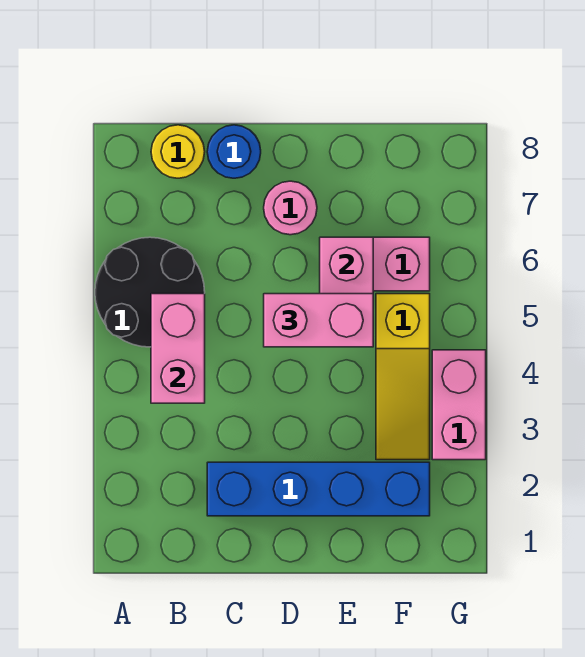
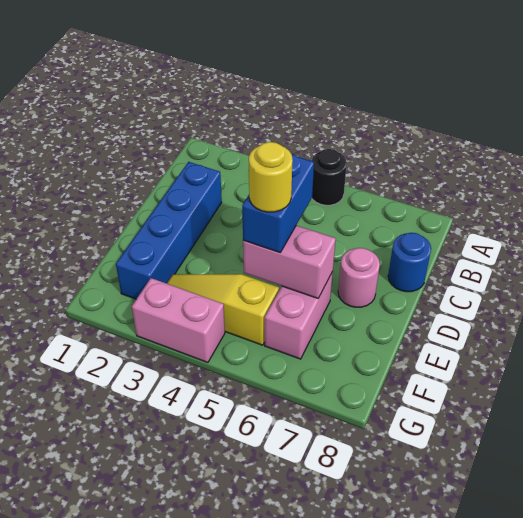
black 2x2 round brick [95,237,205,347] -> black 1x1 round brick [312,149,347,205]
pink 1x2 brick [151,294,205,403] -> none
yellow 1x1 round brick [151,125,205,178] -> yellow 1x1 round brick moved to [249,142,293,212]
pink 1x2 brick [264,294,373,347] -> blue 1x2 brick [242,154,314,253]

